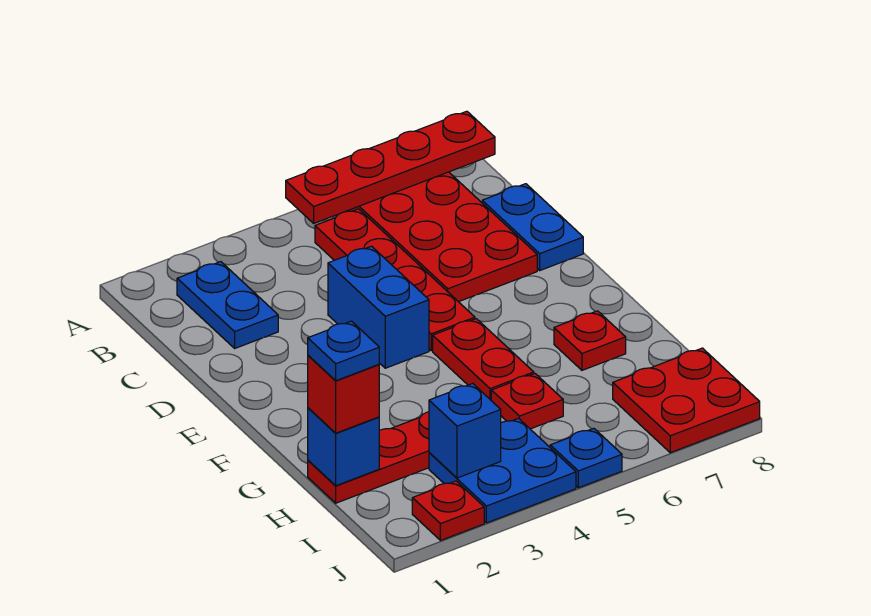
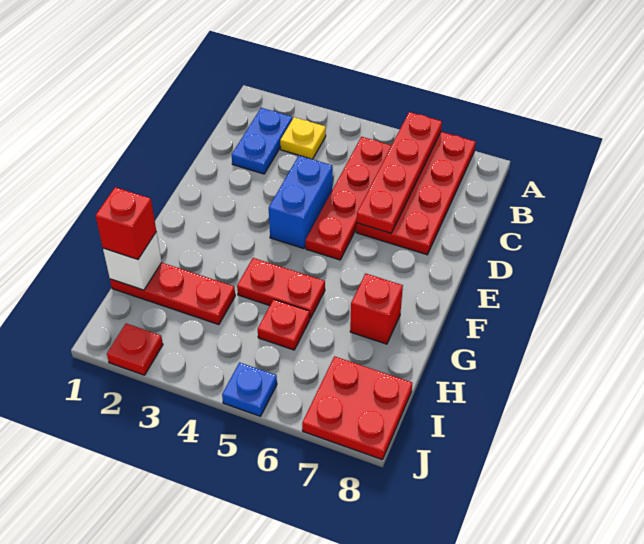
red 1x4 plate [286,111,495,223] -> red 1x4 plate turned to [357,112,442,233]
none -> yellow 1x1 plate [280,117,326,159]
blue 1x2 plate [482,184,583,270] -> none
red 1x2 plate [433,319,534,400] -> red 1x2 plate turned to [237,258,325,318]
red 1x1 plate [554,311,626,370] -> red 1x1 brick [350,274,403,344]
blue 1x1 brick [308,408,379,486] -> white 1x1 brick [103,232,162,290]
blue 1x1 plate [308,321,379,381] -> none
blue 2x2 plate [429,418,576,523] -> none
blue 1x1 brick [429,383,501,478] -> none

